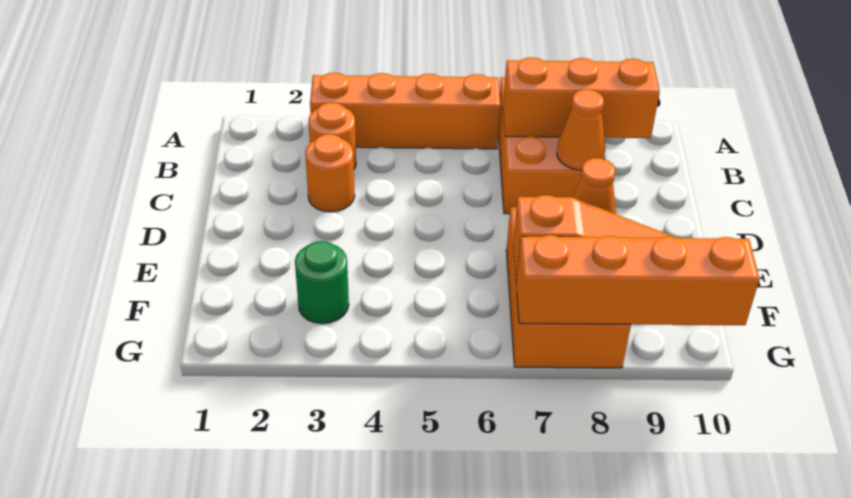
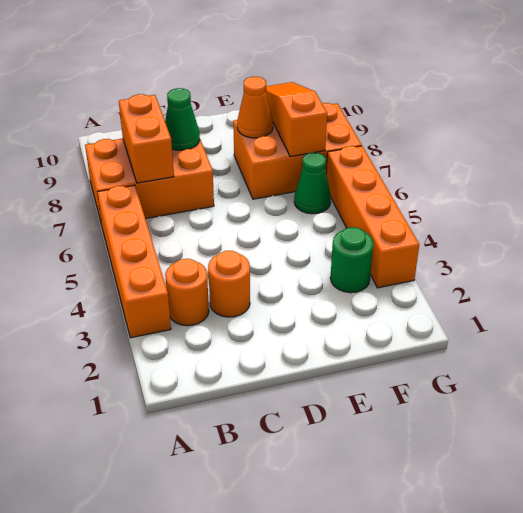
orange 1x3 brick [503,57,660,138] -> orange 1x2 brick [119,94,174,183]
orange 1x1 cone [557,89,605,170] -> green 1x1 cone [165,88,200,150]
none -> green 1x1 cone [294,153,331,214]
orange 1x4 brick [516,235,760,325] -> orange 1x4 brick moved to [326,146,419,288]

